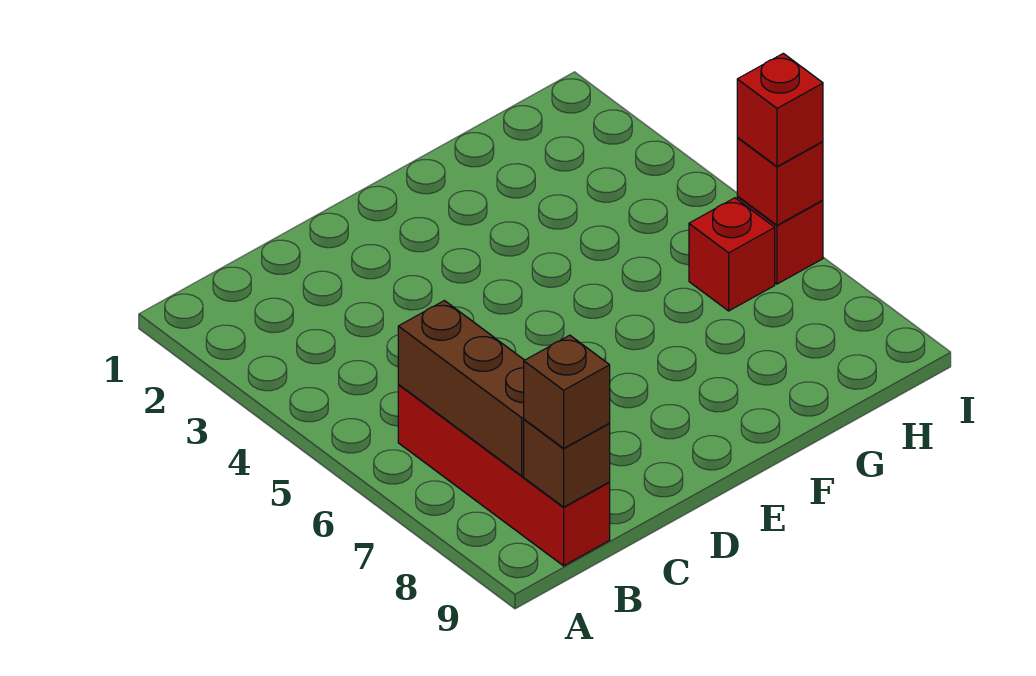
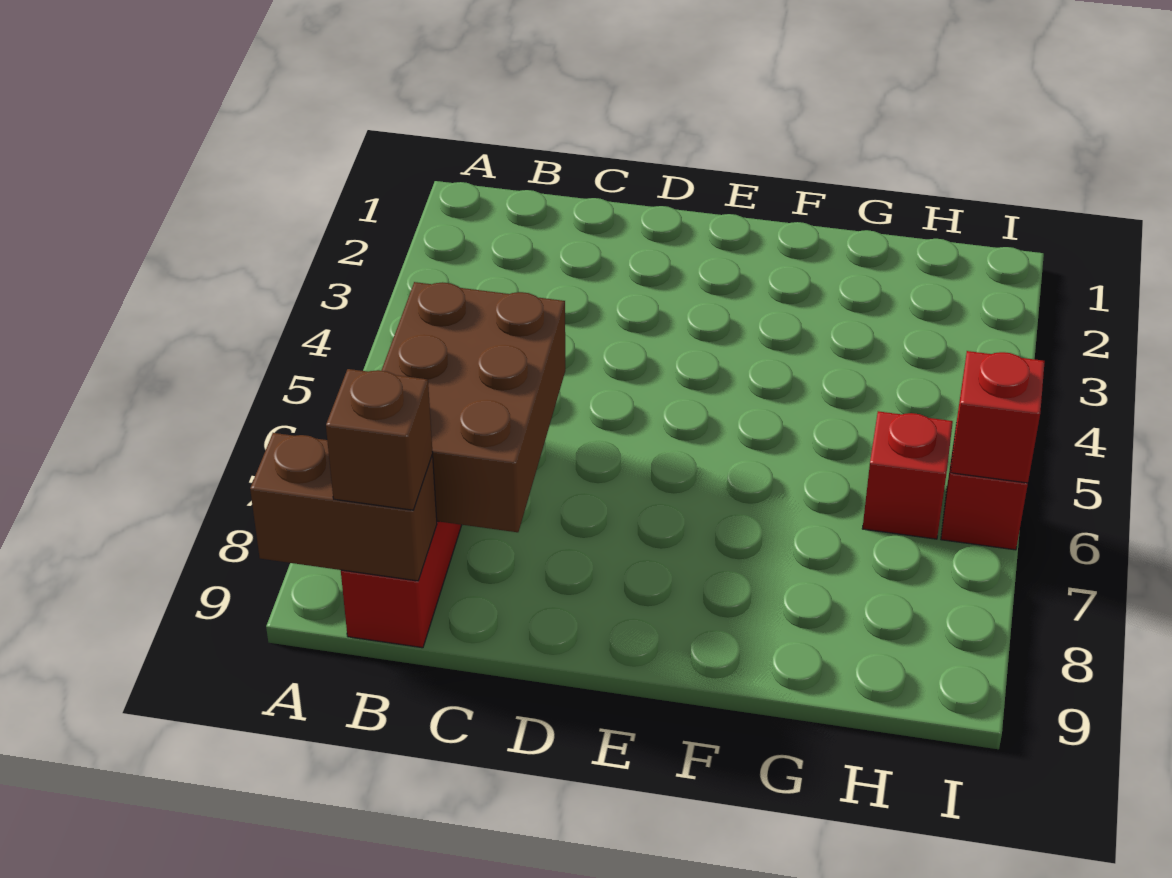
brown 1x3 brick [398,301,524,476] -> brown 2x3 brick [381,282,565,532]
brown 1x1 brick [524,419,610,507] -> brown 1x2 brick [250,433,437,581]
red 1x1 brick [737,53,823,167] -> none

